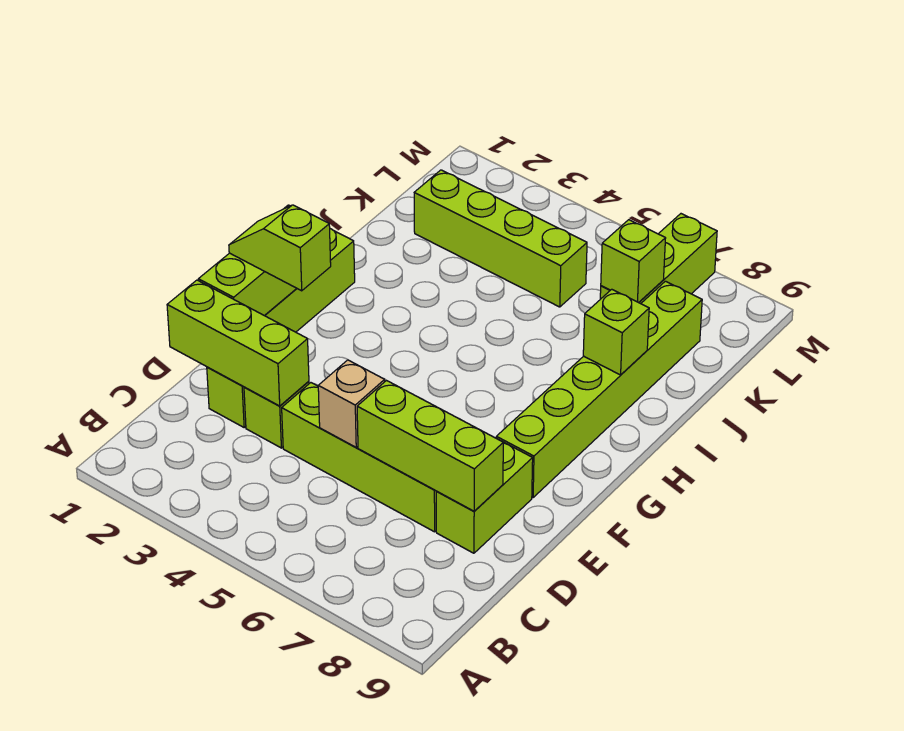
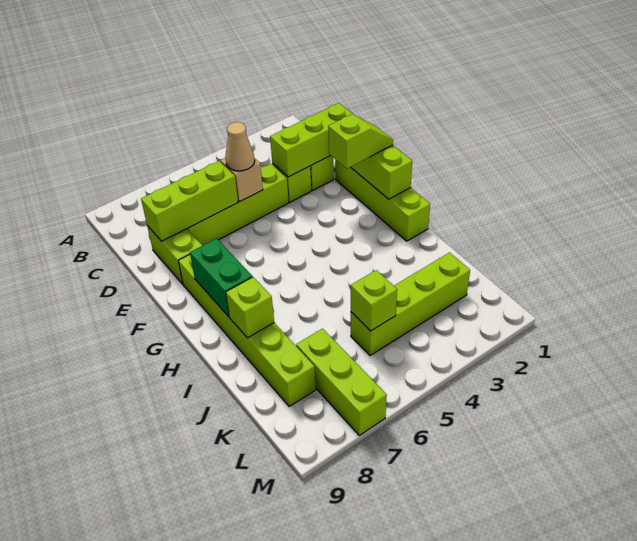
none -> tan 1x1 cone [225,122,255,171]
none -> green 1x2 brick [190,239,252,317]
lime 1x1 brick [601,220,666,303] -> lime 1x1 brick moved to [351,270,397,331]

